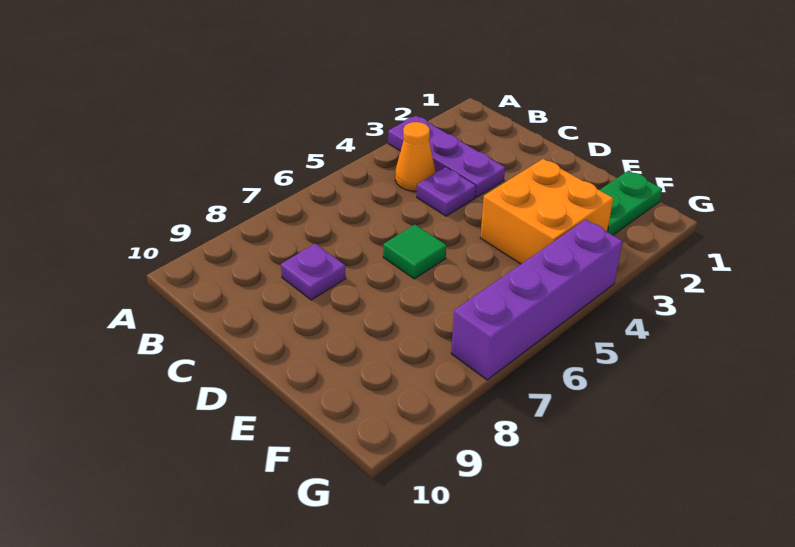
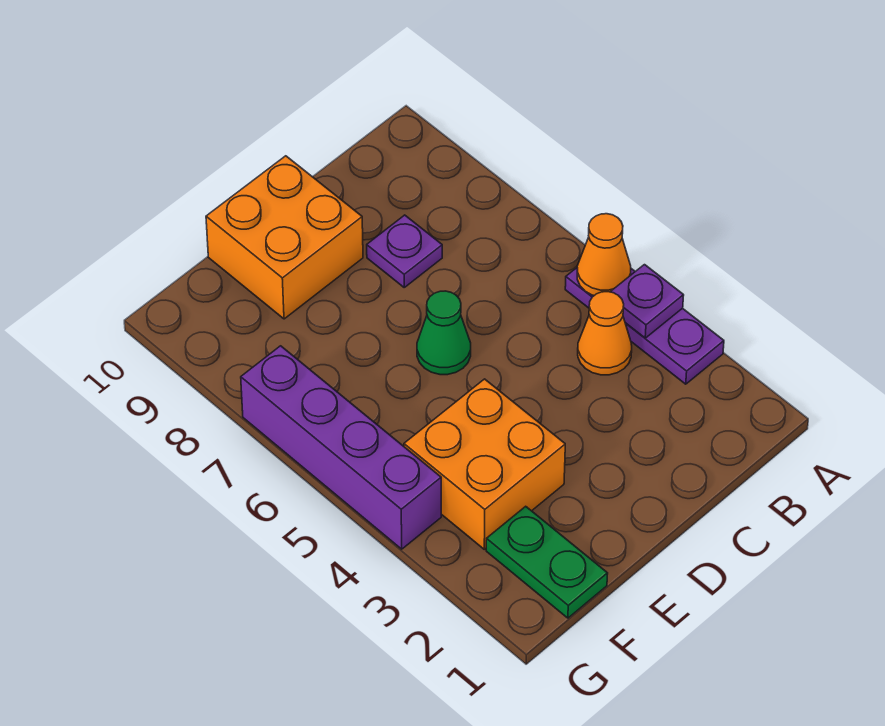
purple 1x3 plate [388,116,505,197] -> purple 1x3 plate turned to [565,268,724,384]
none -> orange 1x1 cone [577,214,631,295]
purple 1x1 plate [417,167,476,216] -> purple 1x1 plate moved to [611,265,684,338]
green 1x1 tile [383,225,446,279] -> green 1x1 cone [417,291,471,375]
none -> orange 2x2 brick [206,156,363,319]

